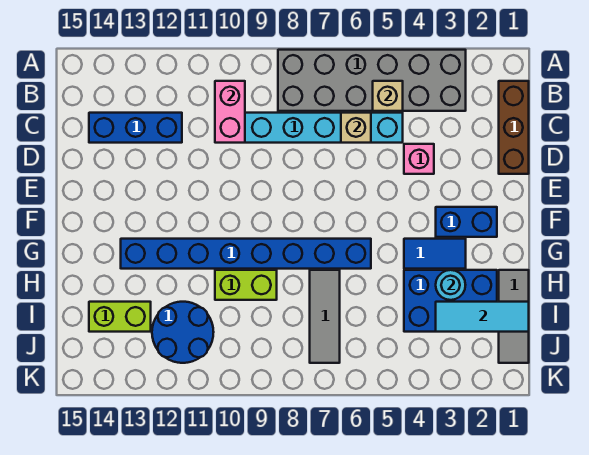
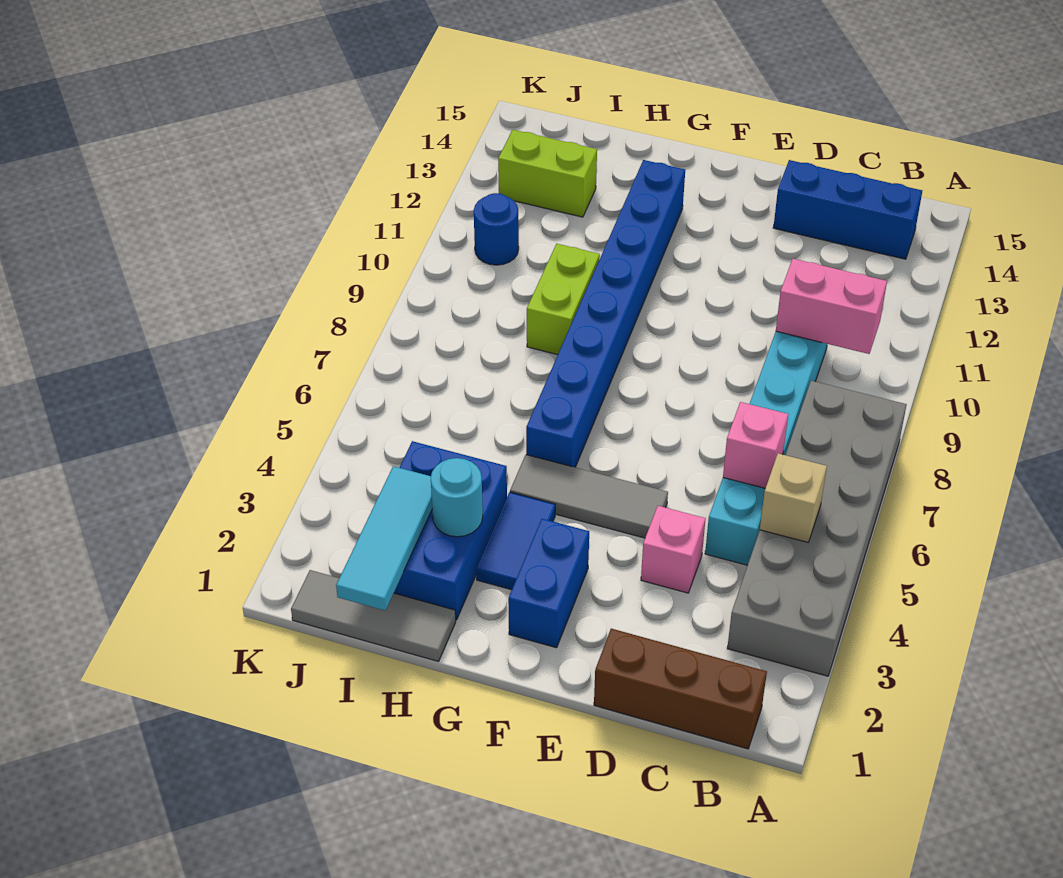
tan 1x1 brick [341,113,371,143] -> pink 1x1 brick [723,402,788,488]
blue 1x3 brick [89,113,182,143] -> blue 1x3 brick turned to [773,160,922,259]
grey 1x3 tile [310,270,340,363] -> grey 1x3 tile moved to [510,455,668,538]
blue 2x2 round brick [152,302,214,363] -> blue 1x1 round brick [474,193,519,265]
lime 1x2 brick [89,302,151,332] -> lime 1x2 brick turned to [498,130,597,217]

